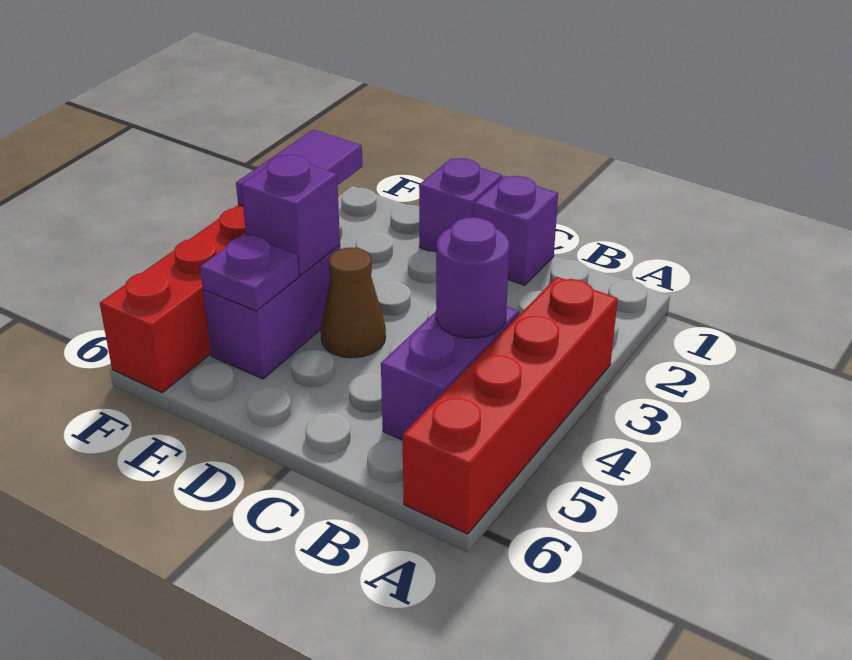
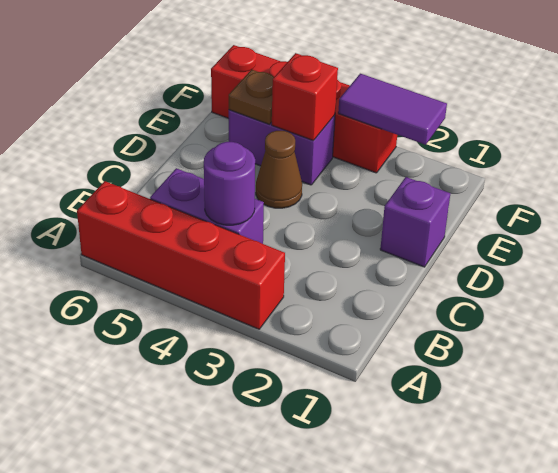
purple 1x1 brick [474,176,558,285] -> none
purple 1x1 brick [241,155,340,276] -> red 1x1 brick [272,53,338,141]
purple 1x1 plate [200,234,299,311] -> brown 1x1 plate [229,70,274,124]

